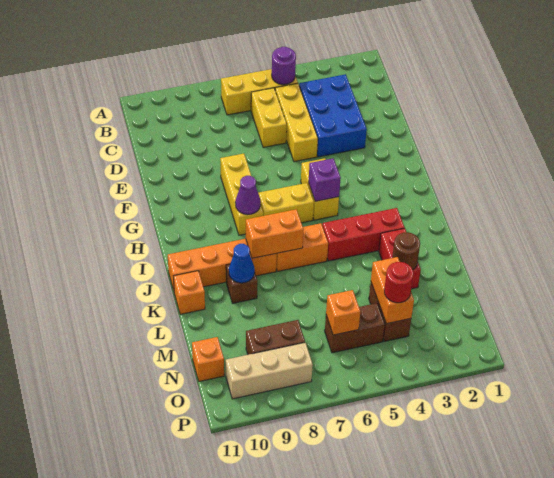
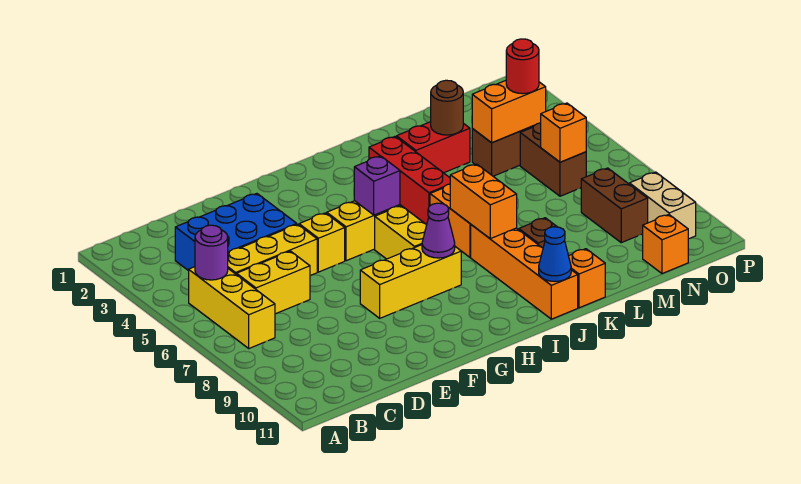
none -> yellow 1x1 brick [299,213,345,272]
blue 1x1 cone [229,244,255,283] -> blue 1x1 cone moved to [539,227,571,281]
tan 1x3 brick [226,343,313,399] -> tan 1x2 brick [629,172,696,239]

